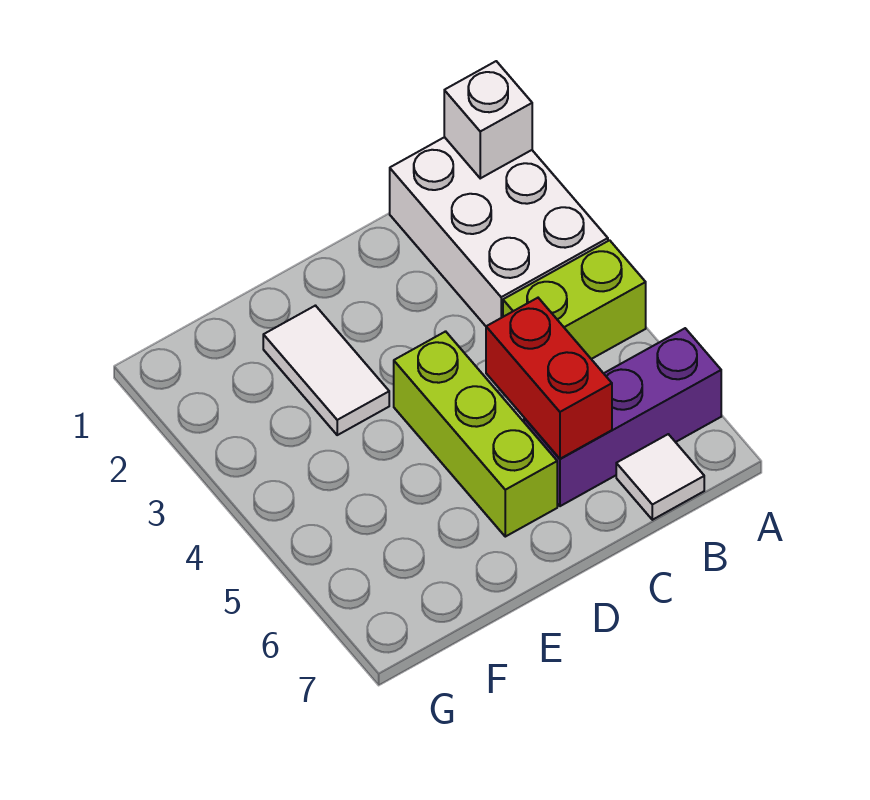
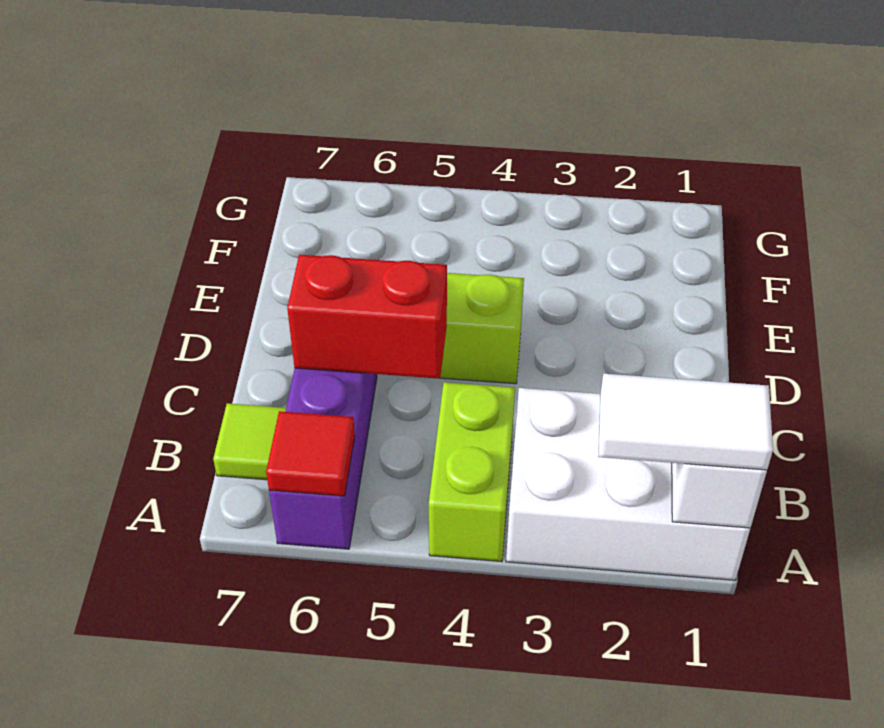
none -> red 1x1 tile [266,411,355,496]
white 1x1 tile [616,434,704,520] -> lime 1x1 tile [213,403,286,480]
white 1x2 tile [263,306,389,435] -> white 1x2 tile moved to [598,374,773,470]

